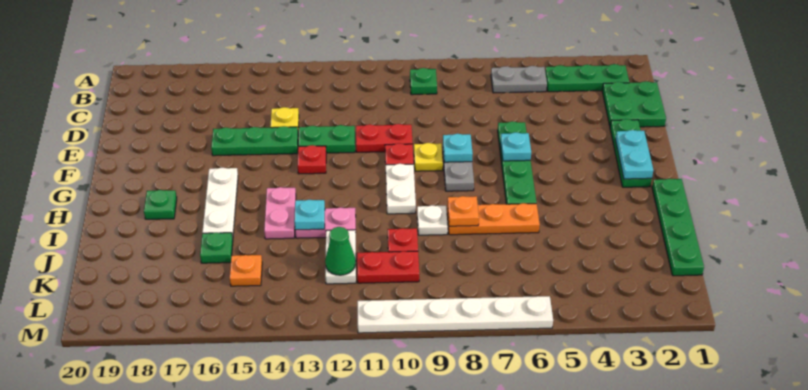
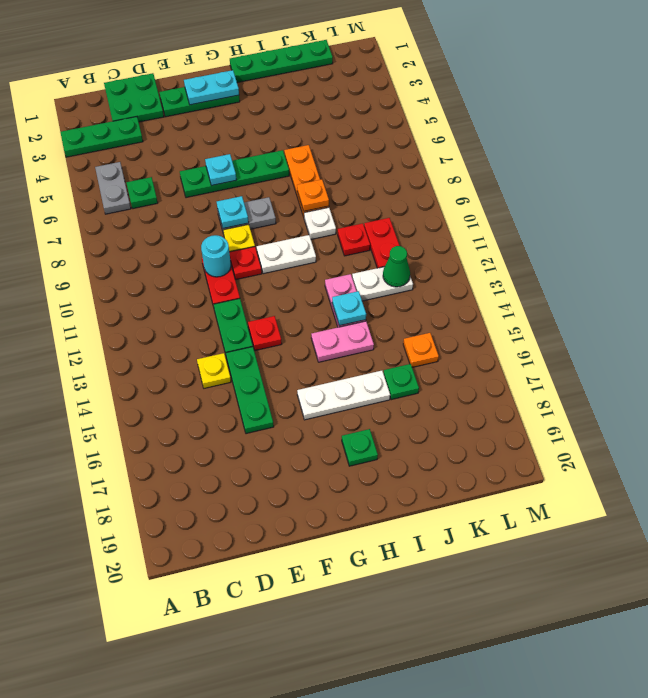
green 1x3 plate [545,64,629,92] -> green 1x3 plate turned to [60,117,143,157]
green 1x1 plate [410,68,437,95] -> green 1x1 plate moved to [126,177,158,209]
none -> cyan 1x1 round brick [201,235,231,277]
white 1x6 plate [357,296,553,333] -> none

